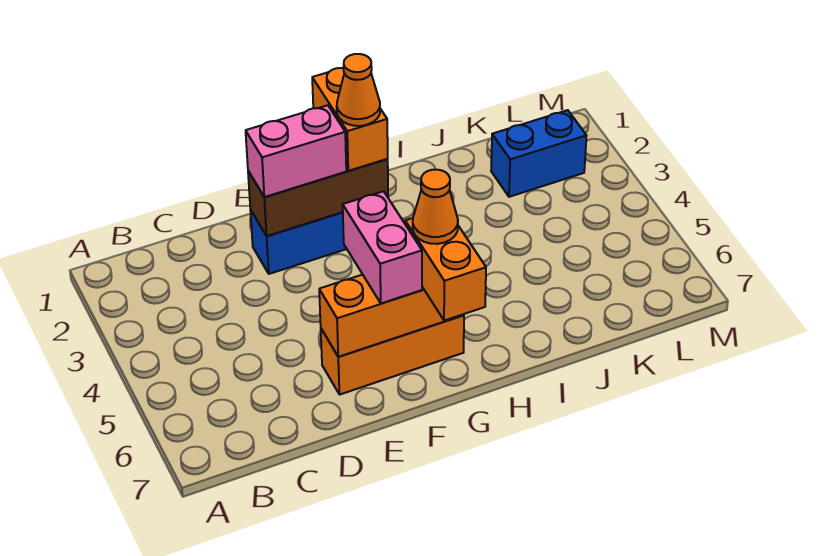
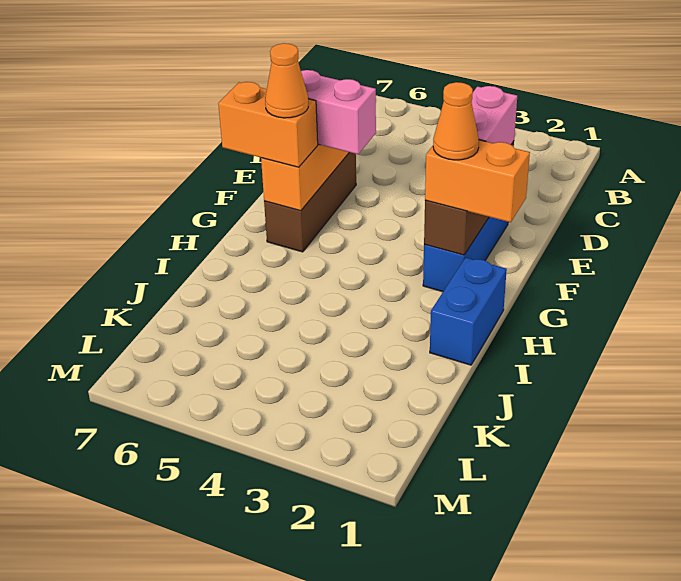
orange 1x3 brick [321,315,464,395] -> brown 1x3 brick [264,152,356,252]
blue 1x2 brick [491,110,587,197] -> blue 1x2 brick moved to [430,258,507,365]

